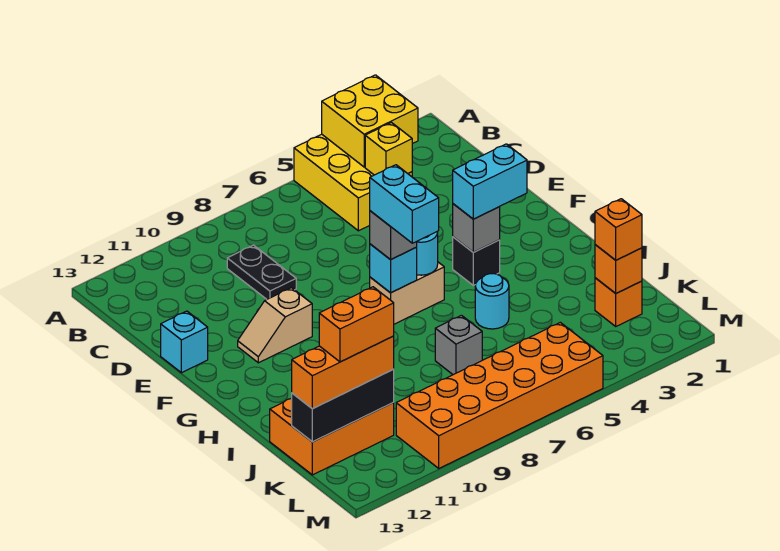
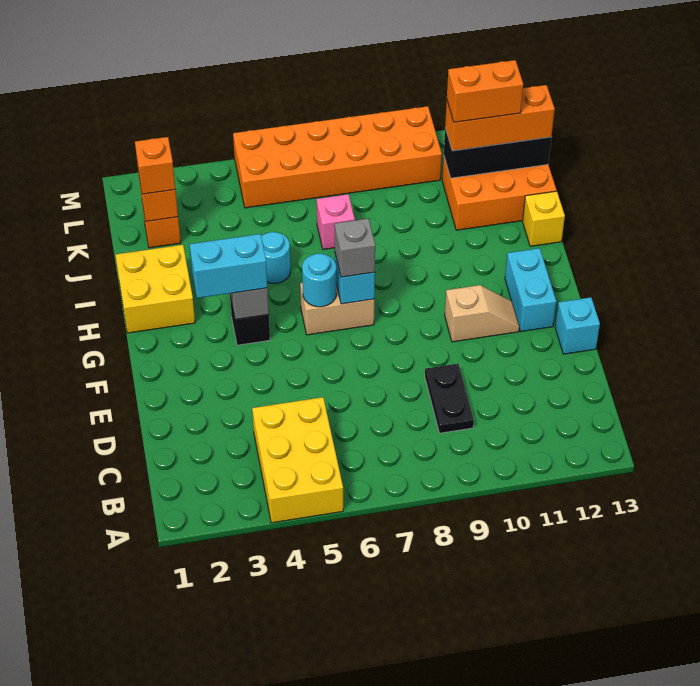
yellow 2x2 brick [322,75,418,167] -> yellow 2x2 brick moved to [116,245,195,333]
yellow 1x1 brick [365,123,412,175] -> yellow 1x1 brick moved to [523,191,565,246]
cyan 1x2 brick [370,165,439,243] -> cyan 1x2 brick moved to [505,248,556,331]
grey 1x1 brick [435,315,482,375] -> pink 1x1 brick [317,194,355,249]

